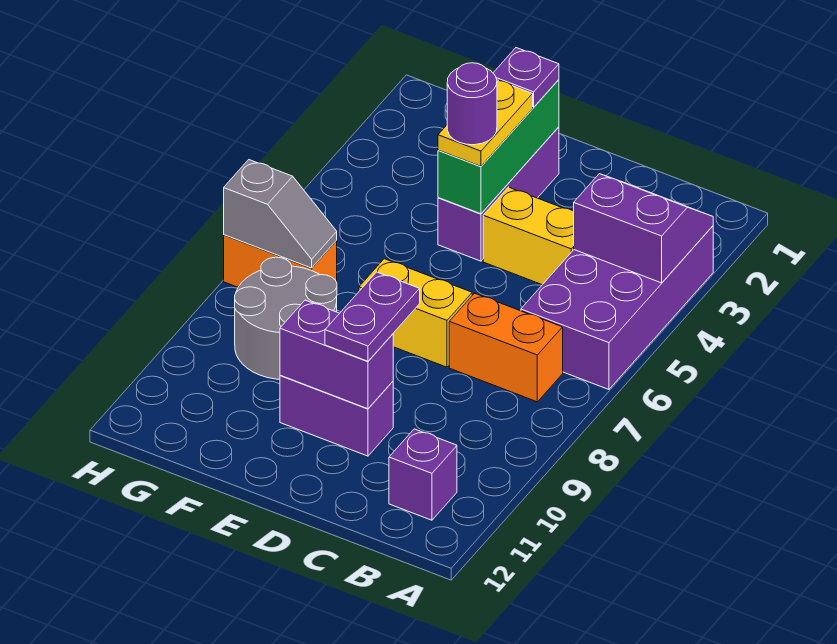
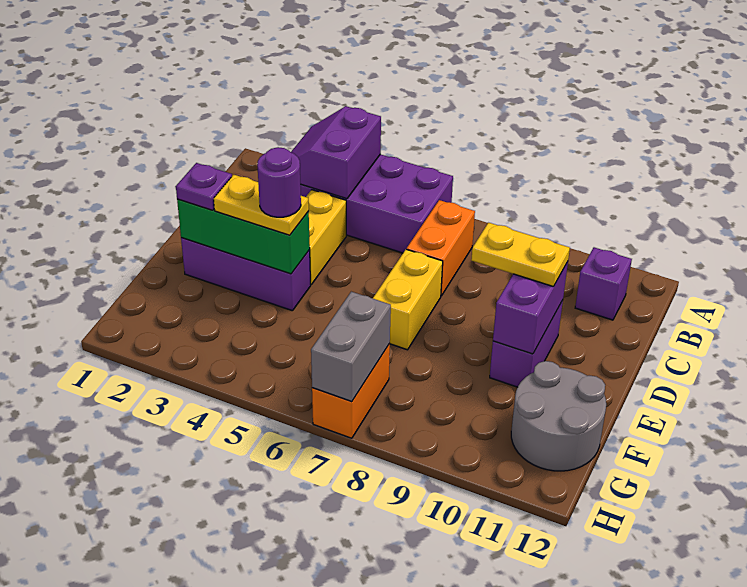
purple 1x2 plate [325,272,420,361] -> yellow 1x2 plate [471,223,570,287]
grey 2x2 round brick [235,257,337,379] -> grey 2x2 round brick moved to [511,361,606,471]
grey 1x2 slope [224,160,337,268] -> grey 1x2 brick [311,292,391,402]

